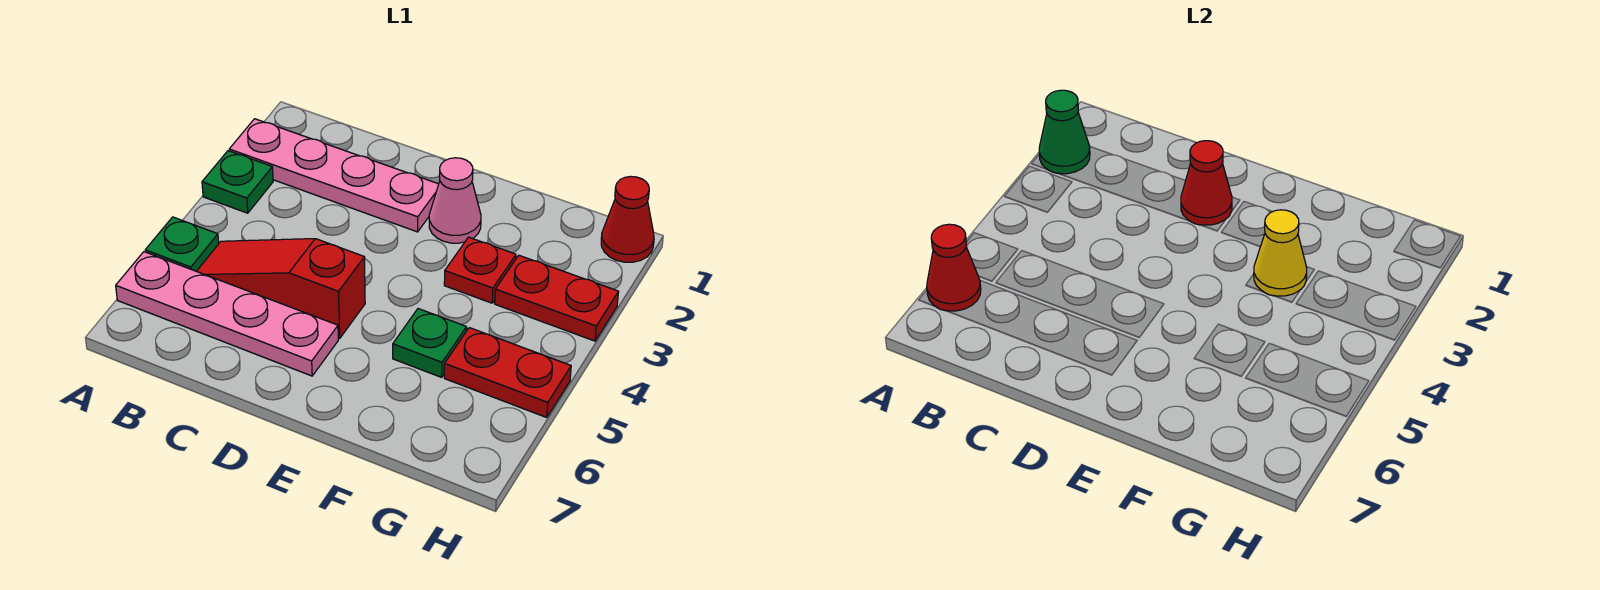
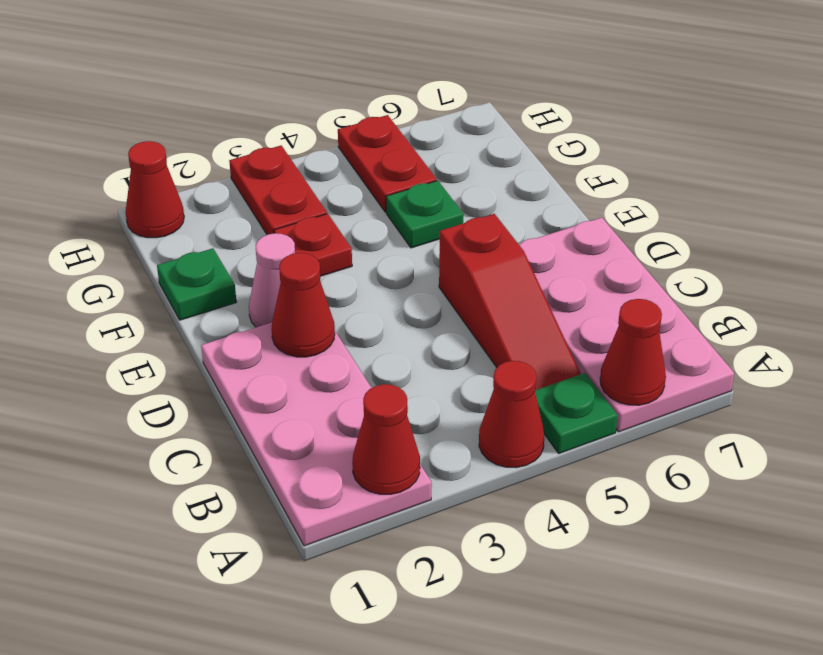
pink 1x4 plate [229,119,439,232] -> pink 2x4 plate [201,323,432,546]
green 1x1 cone [1039,90,1090,174] -> red 1x1 cone [352,384,420,494]
green 1x1 plate [202,151,273,213] -> green 1x1 plate moved to [157,248,236,320]
none -> red 1x1 cone [479,361,544,468]
pink 1x4 plate [116,252,338,376] -> pink 2x4 plate [519,218,734,432]
yellow 1x1 cone [1254,210,1307,296] -> none

